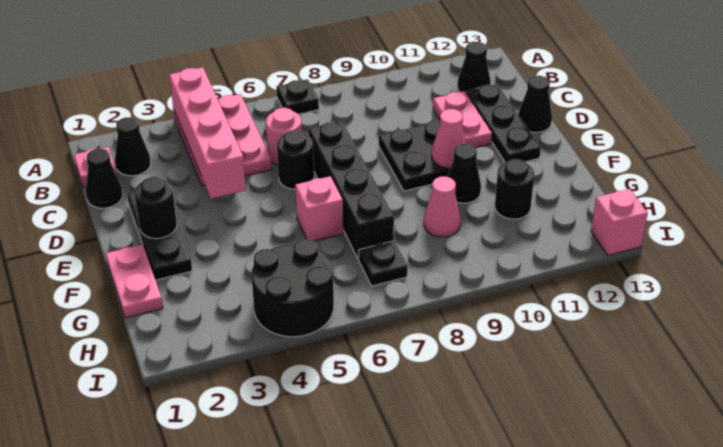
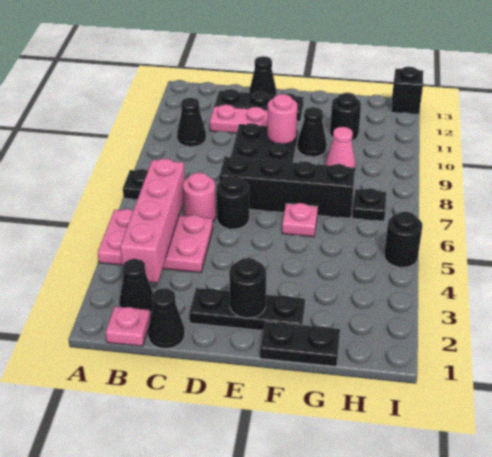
pink 1x4 brick [170,67,246,199] -> pink 1x4 brick turned to [120,159,185,283]
black 1x1 cone [457,42,491,92] -> black 1x1 cone moved to [177,98,206,147]
pink 1x1 cone [432,109,466,168] -> pink 1x1 round brick [267,94,297,144]
pink 1x2 plate [106,244,163,318] -> black 1x2 plate [260,322,340,367]
pink 1x1 brick [295,176,343,241] -> pink 1x1 plate [282,203,318,237]
black 2x2 round brick [251,239,334,337] -> black 1x1 round brick [384,212,422,267]
pink 1x1 brick [591,189,648,256] -> black 1x1 brick [391,67,423,115]

